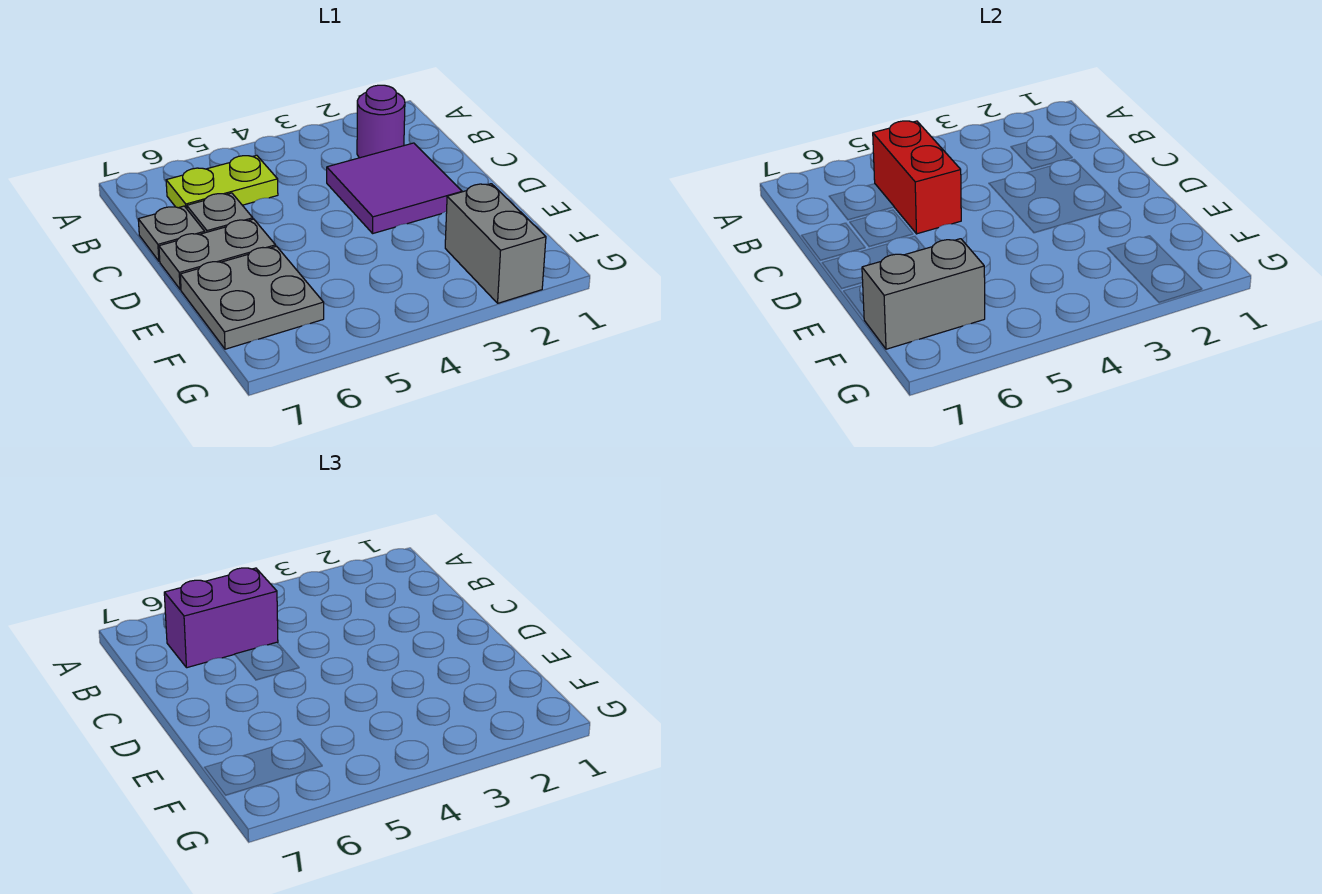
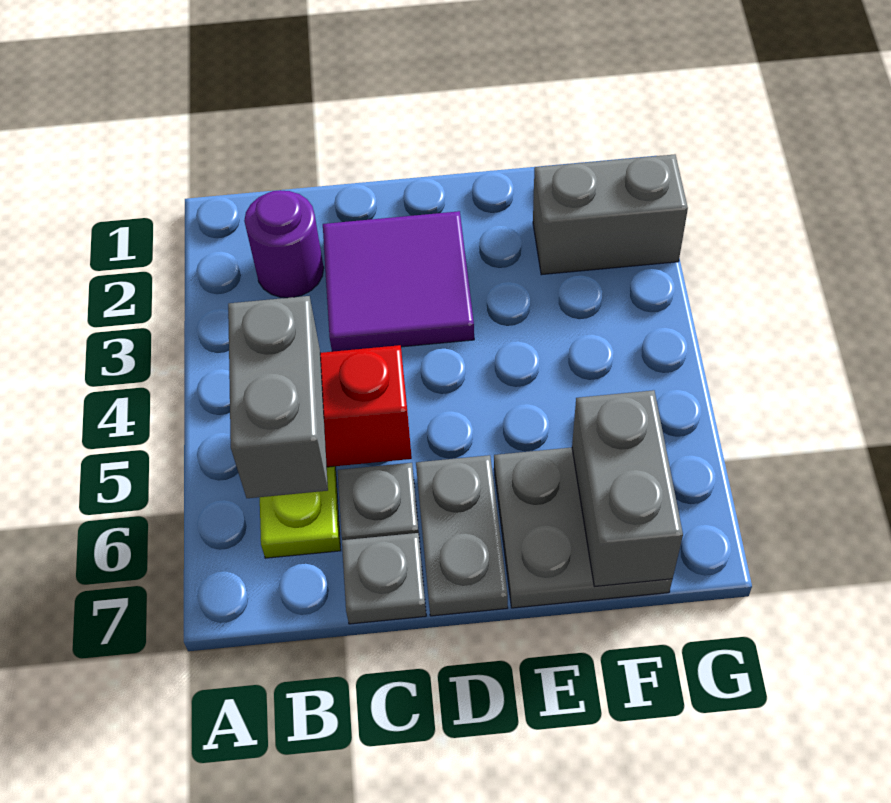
purple 1x2 brick [164,568,278,668] -> grey 1x2 brick [228,296,328,498]

